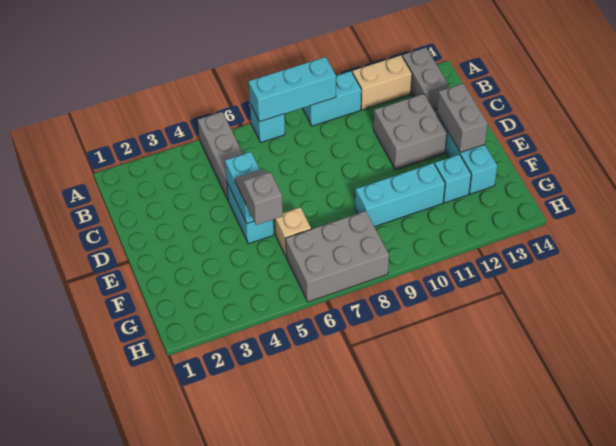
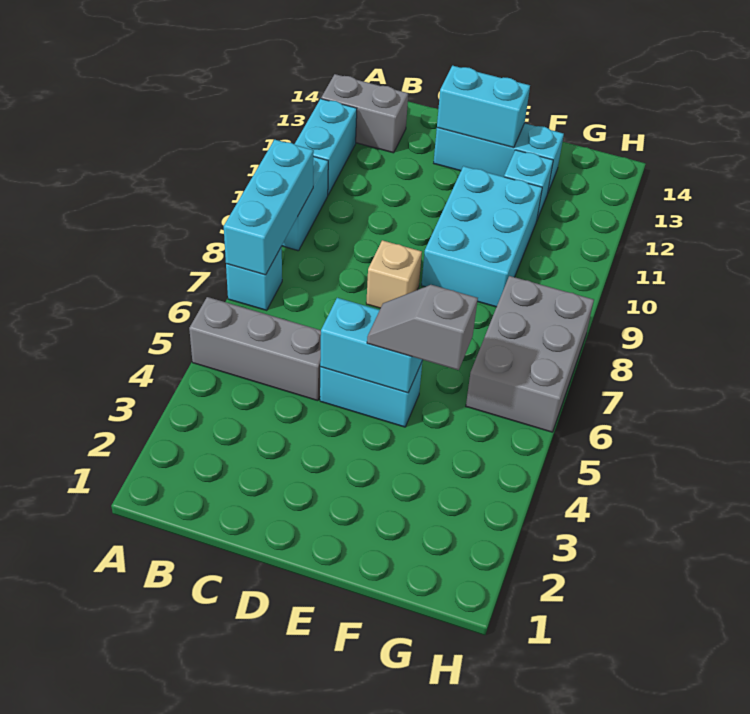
tan 1x2 brick [352,55,412,110] -> cyan 1x2 brick [295,99,357,195]
grey 2x2 brick [374,94,447,170] -> none
grey 1x2 brick [437,84,488,152] -> cyan 1x2 brick [437,66,530,148]
tan 1x1 brick [275,207,311,256] -> tan 1x1 brick moved to [366,240,422,308]
cyan 1x3 brick [355,163,445,227] -> cyan 2x3 brick [421,166,542,307]

